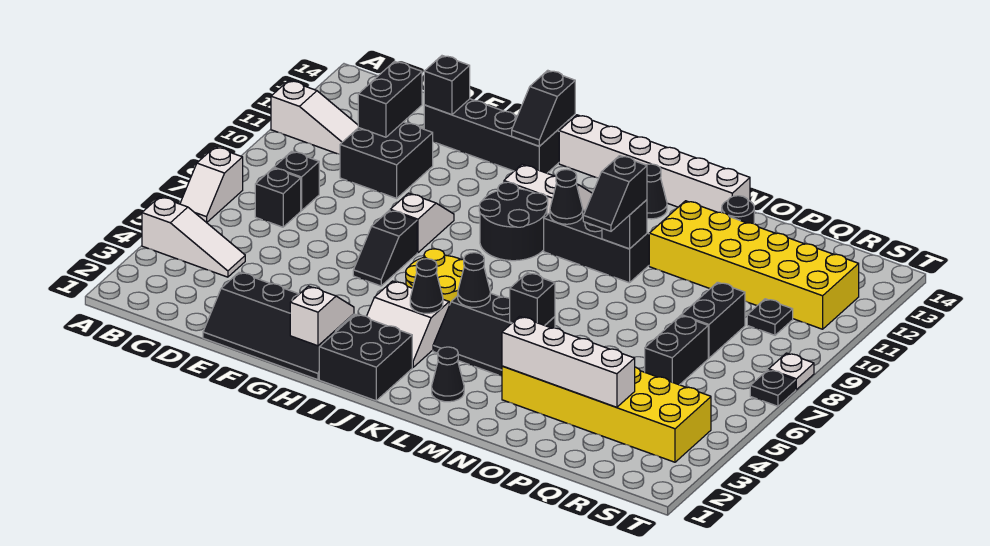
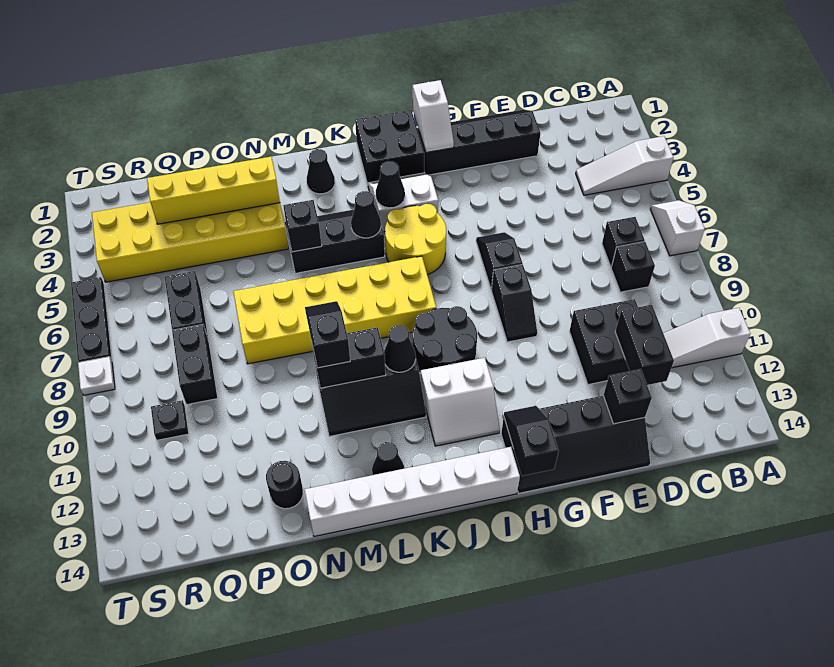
white 1x2 slope [390,193,454,253] -> black 1x2 slope [491,264,537,342]
black 1x1 brick [602,200,647,249] -> black 1x2 brick [312,327,386,388]
white 1x4 brick [502,317,635,407] -> yellow 1x4 brick [147,156,280,224]
yellow 2x6 brick [649,201,859,329] -> yellow 2x6 brick moved to [233,256,436,364]
black 1x1 plate [750,370,796,406] -> black 1x3 plate [71,277,112,362]

